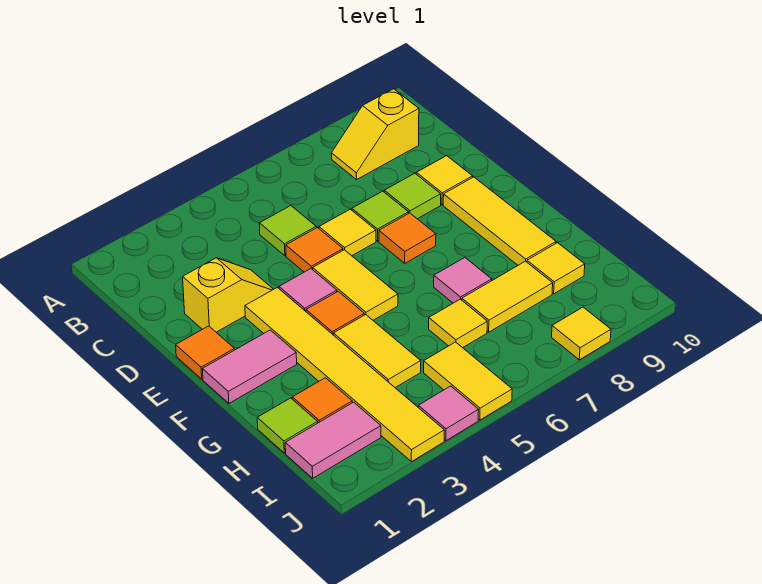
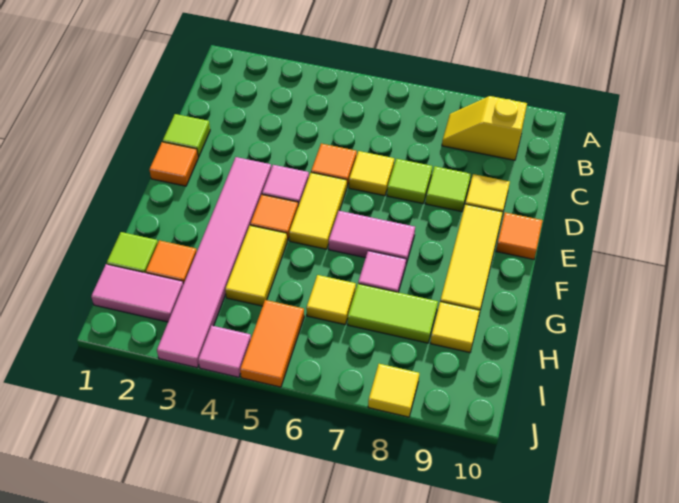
lime 1x1 tile [259,206,316,256] -> lime 1x1 tile moved to [163,114,210,157]
yellow 1x2 slope [183,258,273,332] -> none
yellow 1x6 tile [245,287,444,462] -> pink 1x6 tile [157,157,271,368]
orange 1x1 tile [379,213,436,263] -> orange 1x1 tile moved to [496,212,543,259]
pink 1x2 tile [203,330,297,403] -> pink 1x2 tile moved to [329,211,415,264]
yellow 1x2 tile [462,261,553,332] -> lime 1x2 tile [348,284,438,343]
yellow 1x2 tile [424,342,512,420] -> orange 1x2 tile [240,300,304,387]

